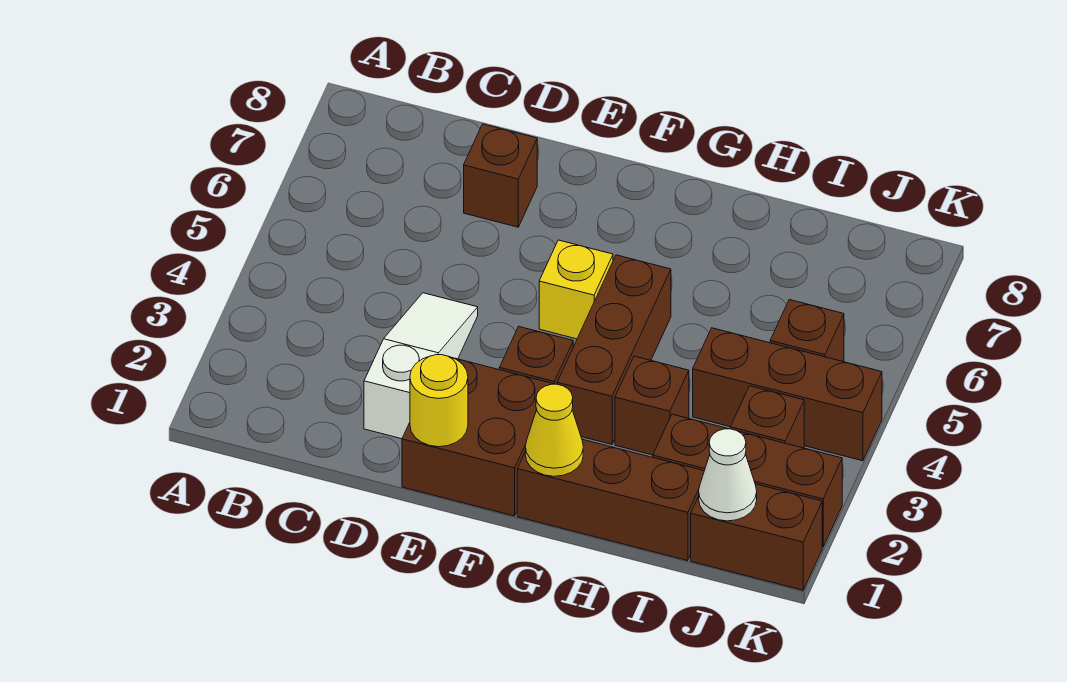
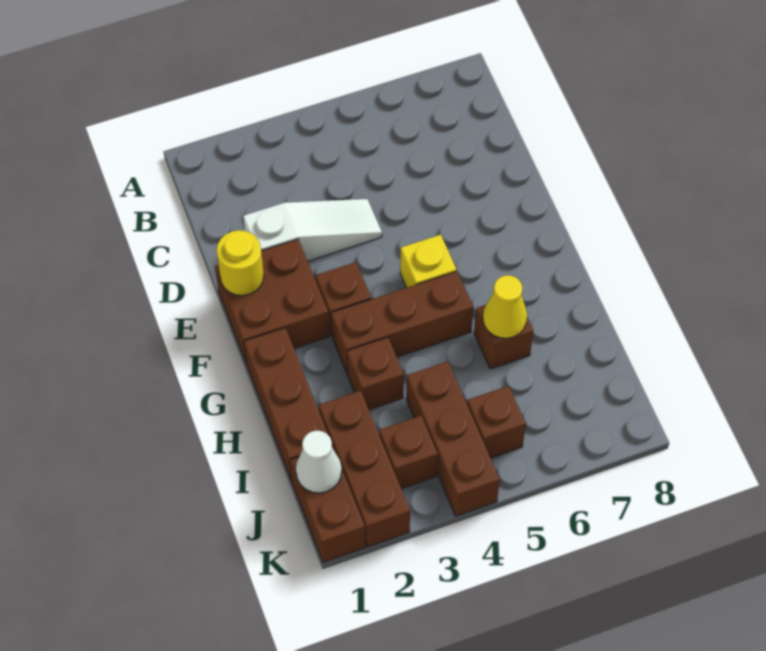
brown 1x1 brick [464,124,537,227] -> brown 1x1 brick moved to [474,305,533,369]
yellow 1x1 cone [525,384,583,476] -> yellow 1x1 cone moved to [483,275,527,338]

